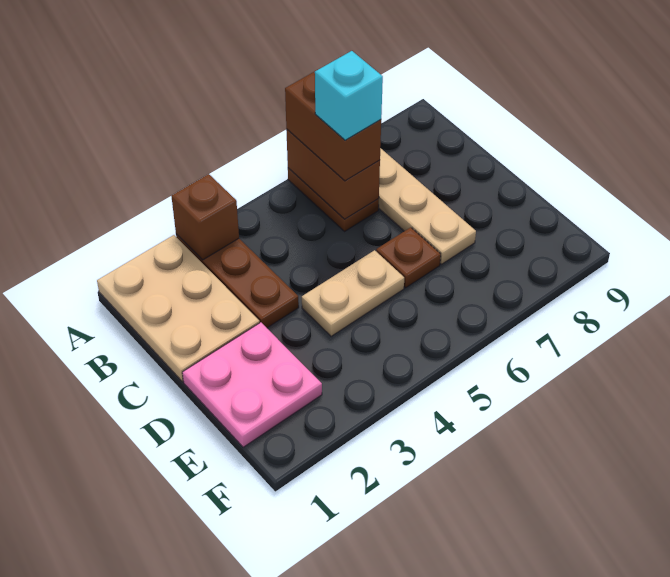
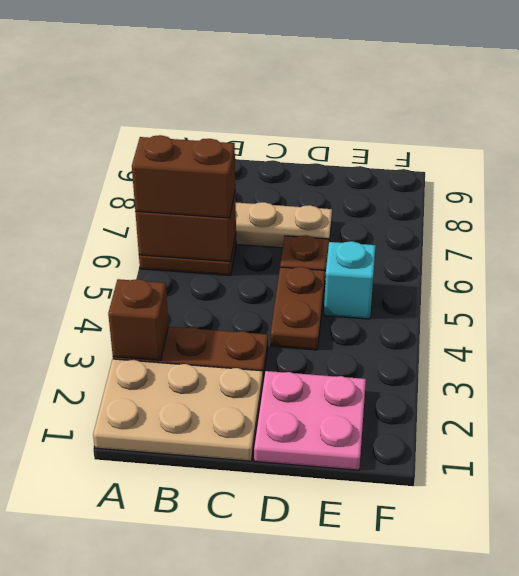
cyan 1x1 brick [315,51,383,140] -> cyan 1x1 brick moved to [324,241,376,319]
tan 1x2 plate [302,250,404,336] -> brown 1x2 plate [271,267,325,350]

